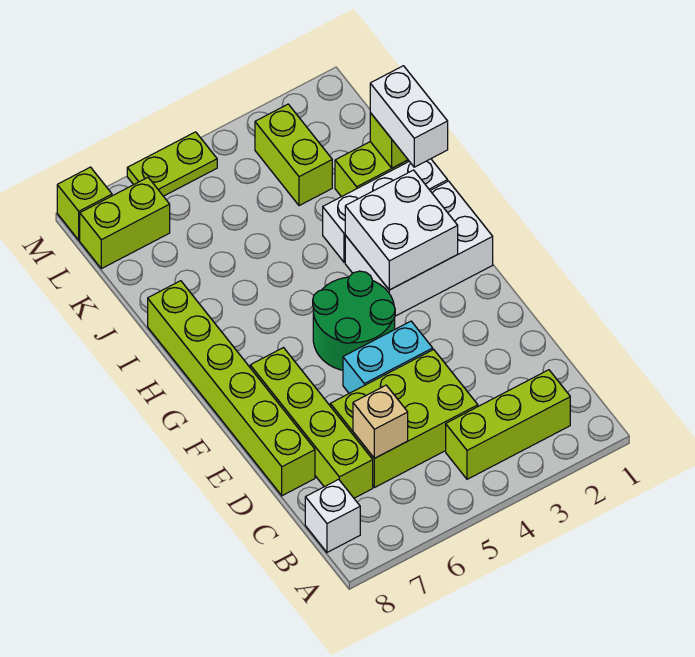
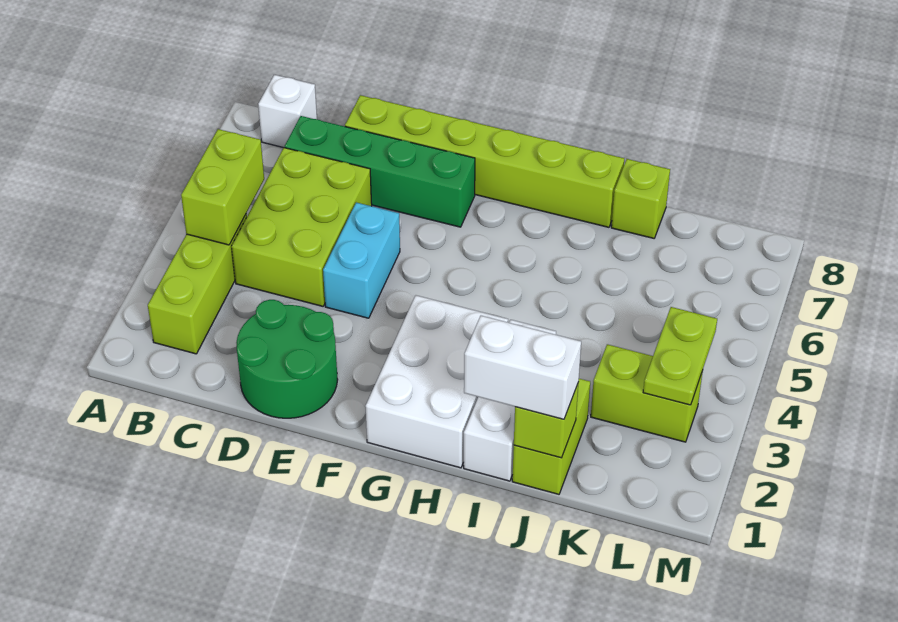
tan 1x1 brick [353,385,408,458] -> none
lime 1x4 brick [250,348,373,498] -> green 1x4 brick [285,116,475,227]
green 2x2 round brick [313,271,395,370] -> green 2x2 round brick moved to [236,300,338,418]
white 2x2 brick [345,170,458,290] -> none
lime 1x2 brick [80,178,170,269] -> lime 1x2 brick moved to [181,129,264,245]
lime 1x2 plate [127,132,217,196] -> lime 1x2 plate moved to [643,307,717,405]
lime 1x1 brick [57,167,112,240] -> lime 1x1 brick moved to [611,159,670,238]

